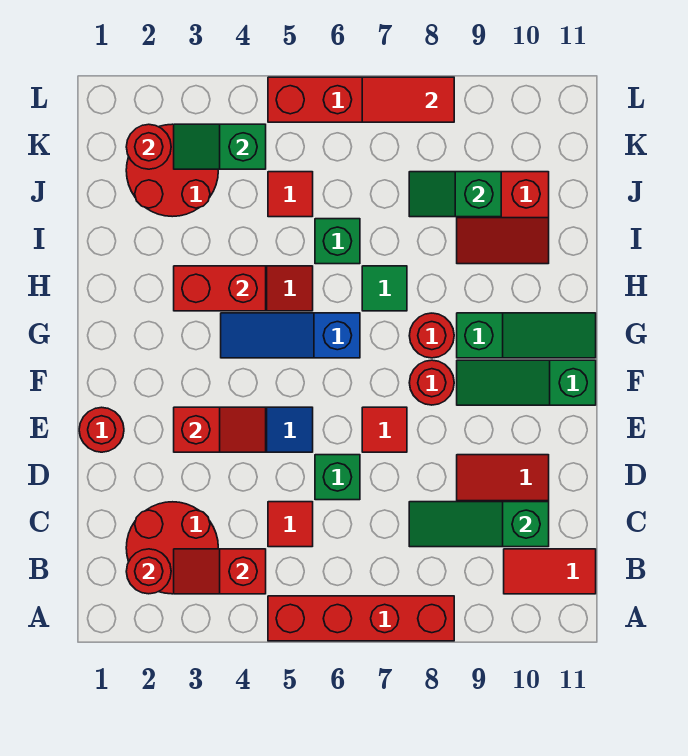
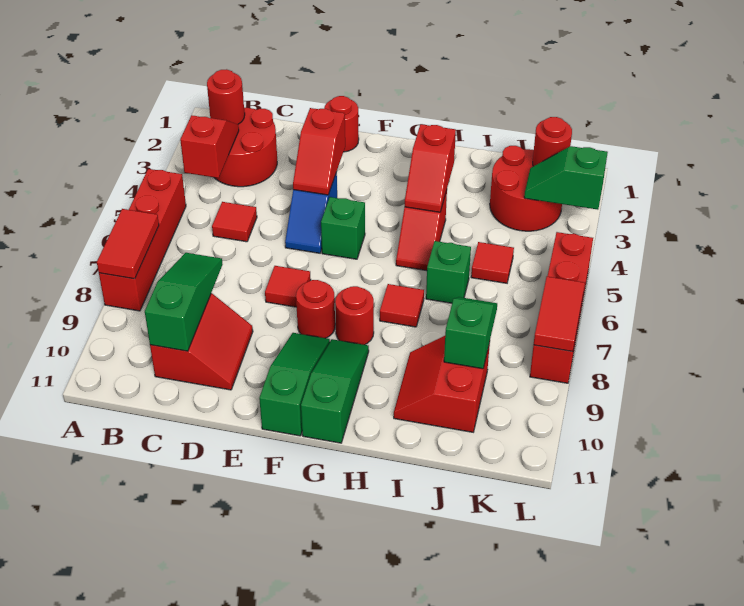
red 1x2 tile [504,549,596,594] -> red 1x2 tile moved to [97,209,159,279]
green 1x1 brick [315,455,360,500] -> green 1x1 brick moved to [321,197,365,259]
blue 1x3 slope [221,313,360,358] -> none
green 1x3 slope [457,313,596,358] -> green 1x3 slope turned to [301,339,369,443]
red 1x2 brick [174,266,266,311] -> red 1x2 slope [405,124,456,212]
green 1x1 tile [362,266,407,311] -> red 1x1 tile [380,284,424,327]
green 1x2 slope [174,124,266,169] -> green 1x2 slope turned to [524,146,608,210]

